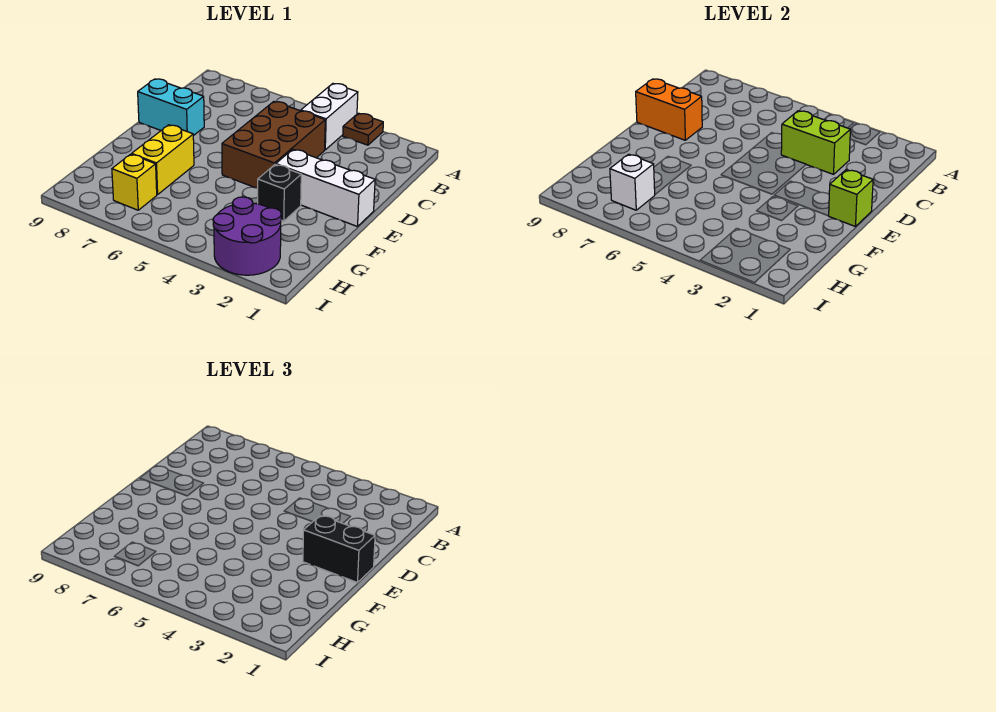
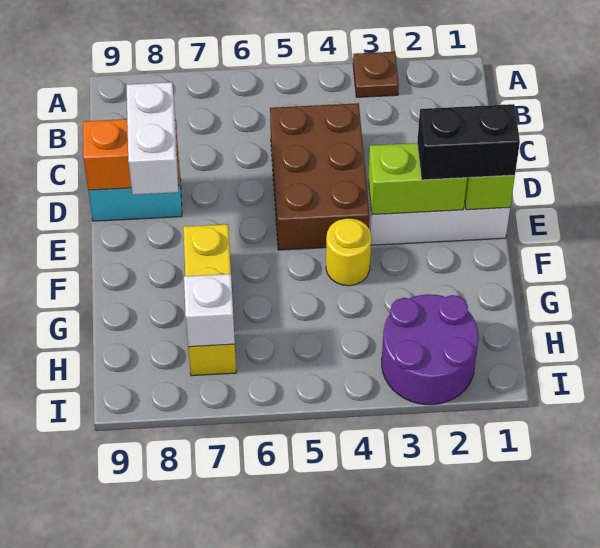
white 1x2 brick [301,84,358,150] -> white 1x2 brick moved to [127,82,178,195]
lime 1x2 brick [781,111,850,174] -> lime 1x2 brick moved to [368,143,467,215]
black 1x1 brick [258,165,301,221] -> none
none -> yellow 1x1 round brick [326,218,371,286]

